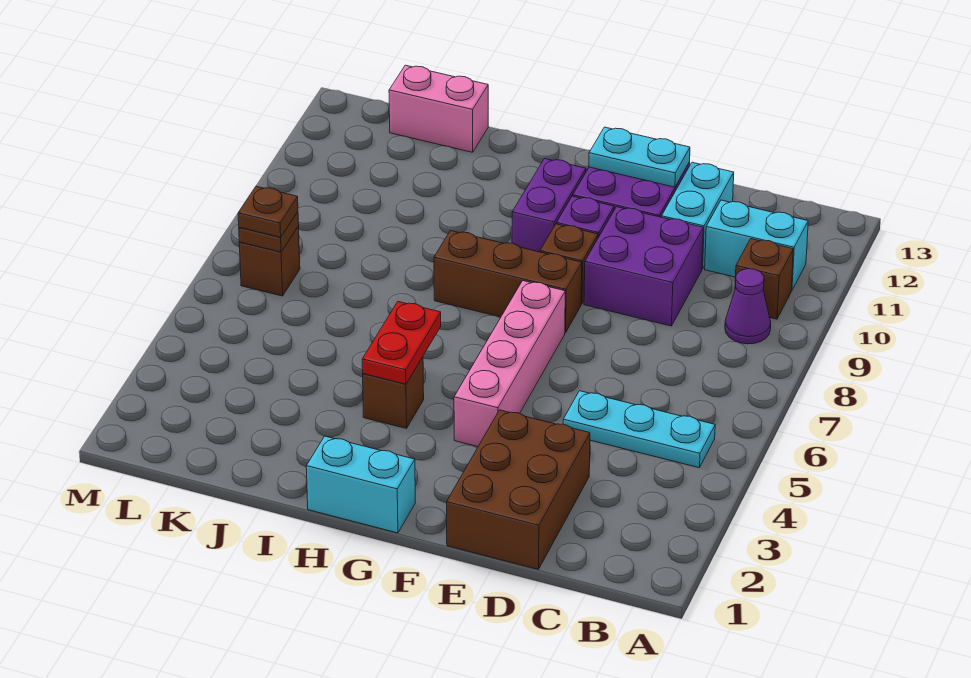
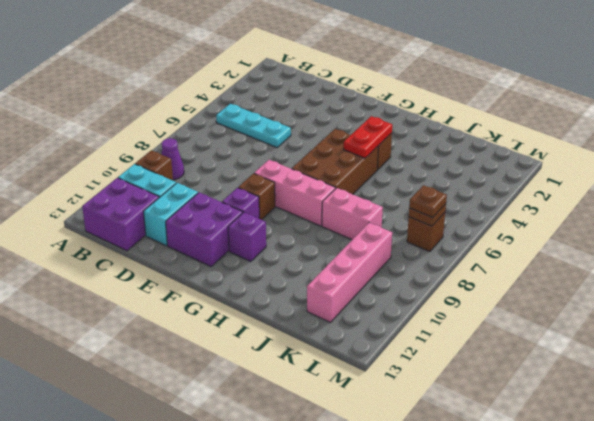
brown 2x3 brick [447,410,590,569] -> brown 2x3 brick moved to [292,129,378,194]
purple 2x2 brick [584,207,703,326] -> purple 2x2 brick moved to [82,178,159,251]
cyan 1x2 plate [589,127,690,187] -> none
pink 1x4 brick [454,281,565,447] -> pink 1x4 brick moved to [307,223,392,322]
brown 1x3 brick [434,231,582,333] -> pink 1x3 brick [254,160,335,226]
cyan 1x2 brick [306,436,415,533] -> none
purple 1x2 brick [512,159,586,252] -> purple 1x1 brick [228,212,266,262]
pink 1x2 brick [389,65,488,152] -> pink 1x2 brick moved to [322,188,383,240]

